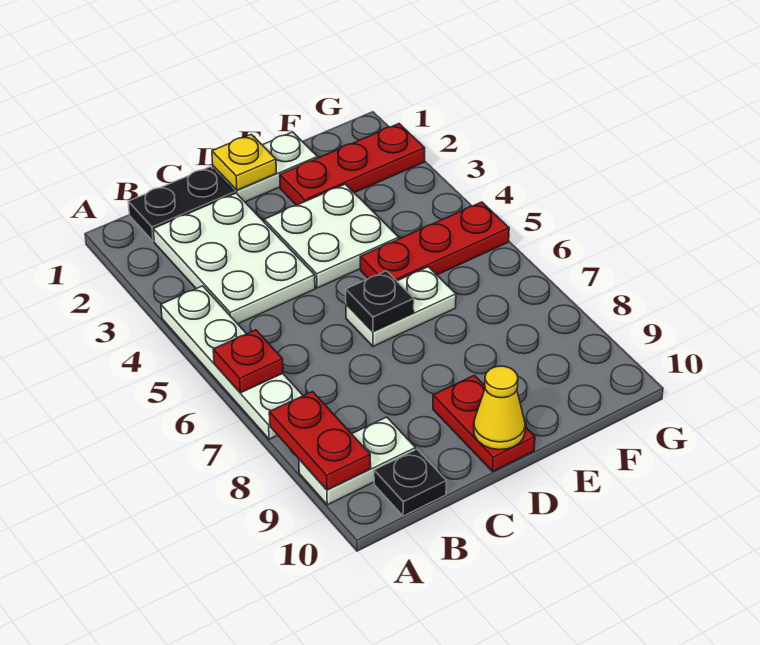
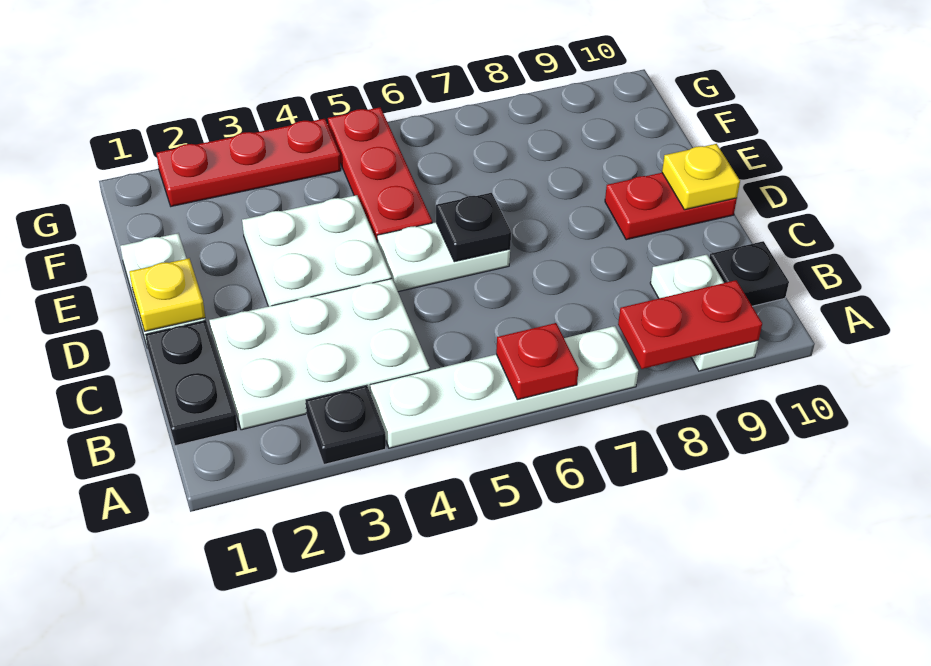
none -> black 1x1 plate [306,385,386,464]
white 1x2 plate [346,267,456,346] -> white 1x2 plate turned to [377,222,510,292]
yellow 1x1 cone [474,366,525,450] -> yellow 1x1 plate [662,144,740,210]
red 1x3 plate [280,124,425,205] -> red 1x3 plate turned to [156,119,341,206]

